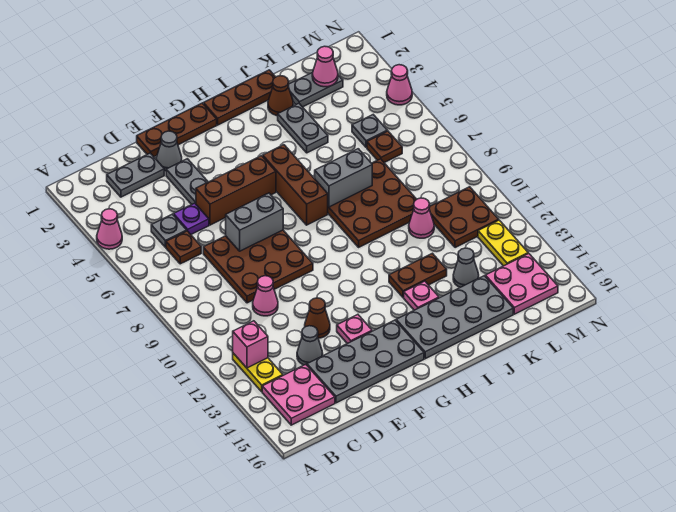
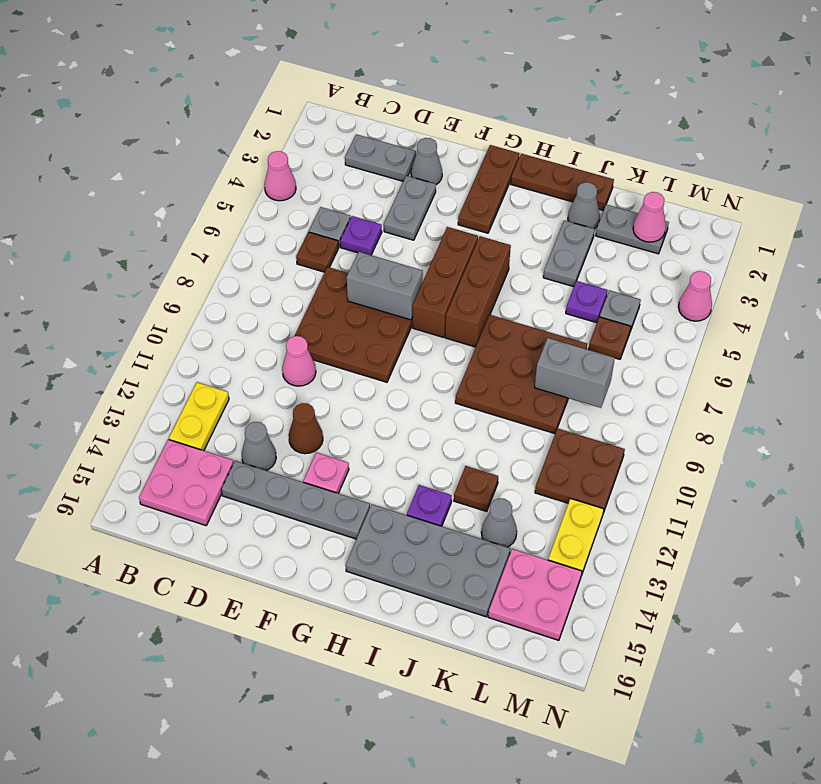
pink 1x1 brick [233,321,268,368] -> none
grey 2x4 plate [307,320,424,403] -> grey 1x4 plate [221,461,370,539]
brown 1x3 plate [137,103,217,157] -> brown 1x3 plate turned to [458,145,520,233]
brown 1x3 brick [196,156,276,225] -> brown 1x3 brick turned to [412,227,478,337]
grey 1x2 brick [315,149,372,207] -> grey 1x2 brick moved to [535,338,615,408]
brown 1x2 plate [389,253,447,297] -> brown 1x1 plate [454,466,498,512]
pink 1x1 plate [404,281,439,310] -> purple 1x1 plate [407,485,452,526]
brown 1x1 cone [268,76,293,116] -> grey 1x1 cone [568,182,600,229]
none -> purple 1x1 plate [566,281,607,323]
pink 1x1 cone [409,198,434,238] -> none

